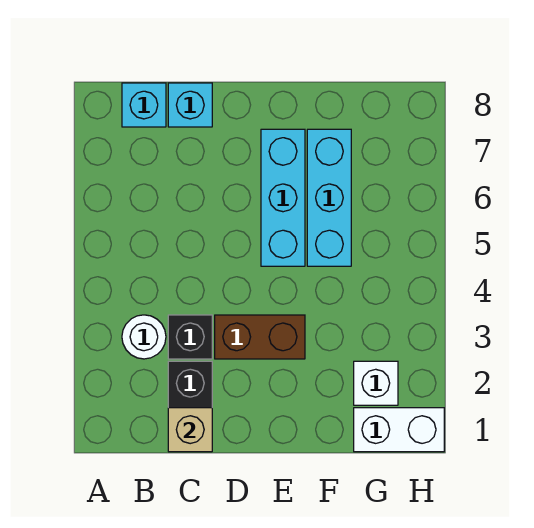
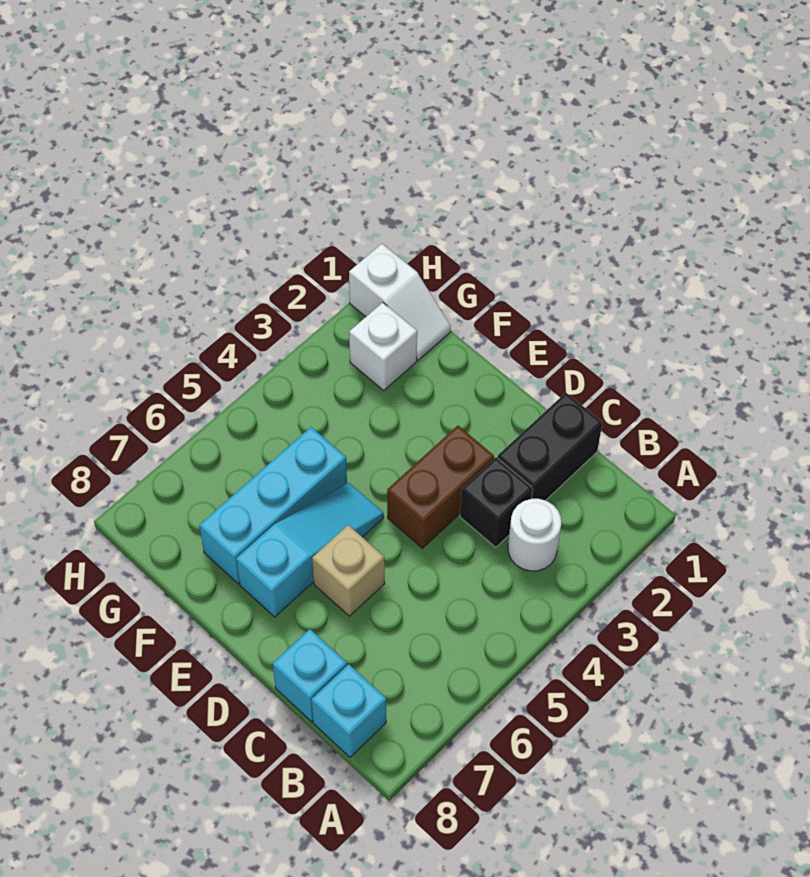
tan 1x1 brick [168,408,212,452] -> tan 1x1 brick moved to [312,525,385,616]
brown 1x2 brick [215,315,305,359] -> brown 1x2 brick turned to [387,426,494,548]
cyan 1x3 brick [261,129,305,266] -> cyan 1x3 slope [236,482,384,617]
white 1x2 brick [354,408,444,452] -> white 1x2 slope [349,244,451,360]

